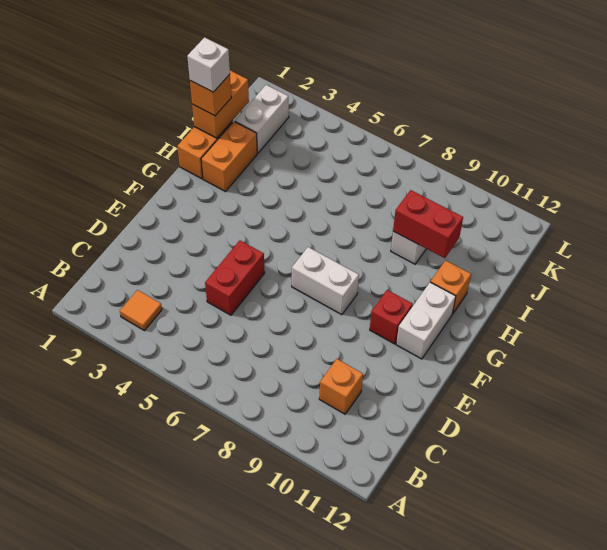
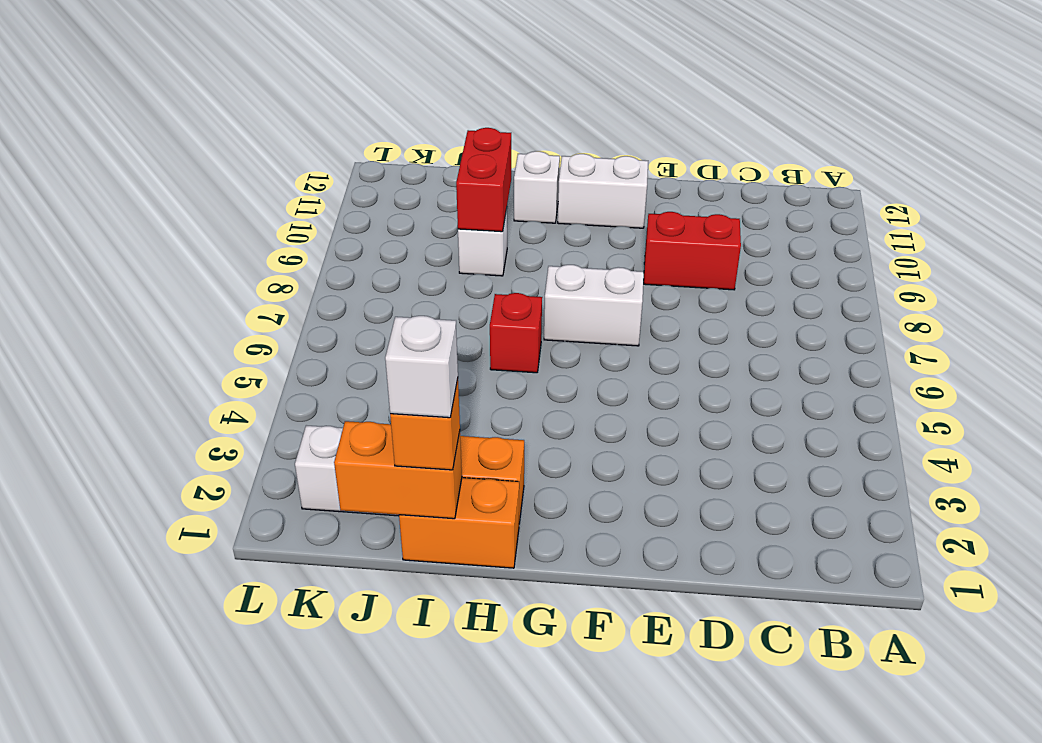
orange 1x1 tile [120,290,162,331] -> none
orange 1x1 brick [319,359,363,414] -> none
red 1x2 brick [205,240,265,315] -> red 1x2 brick moved to [644,212,741,290]
white 1x2 brick [292,247,359,315] -> white 1x2 brick turned to [544,265,644,346]
red 1x1 brick [370,290,413,344] -> red 1x1 brick moved to [490,293,542,373]
orange 1x1 brick [431,260,471,314] -> white 1x1 brick [514,151,560,223]

